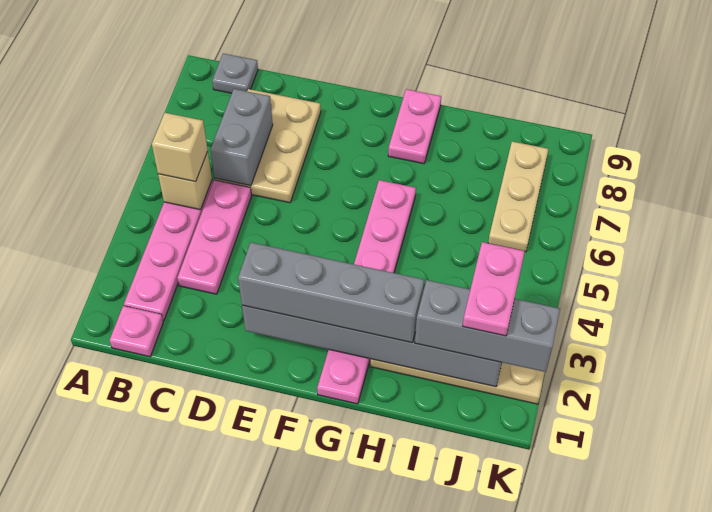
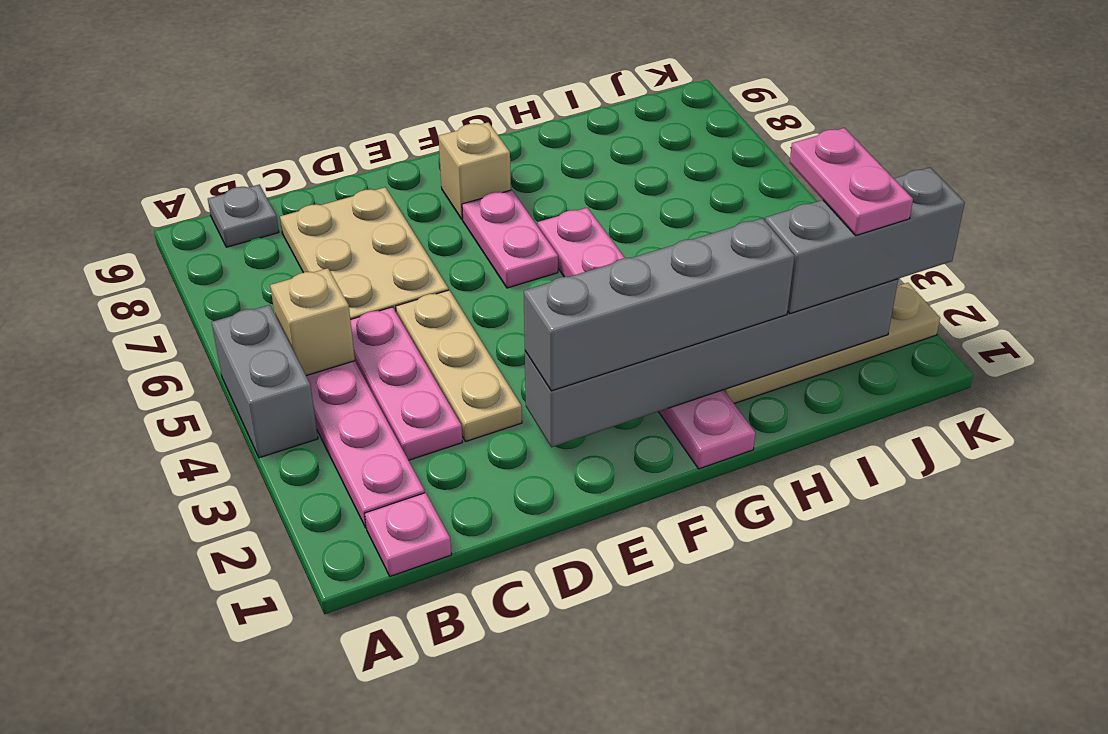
tan 1x1 brick [152,113,208,182] -> tan 1x1 brick moved to [439,122,511,219]
grey 1x2 brick [210,89,273,186] -> grey 1x2 brick moved to [212,305,318,458]
pink 1x2 plate [388,89,441,164] -> pink 1x2 plate moved to [462,190,558,288]
tan 1x3 plate [488,142,548,252] -> tan 1x3 plate moved to [396,290,522,442]

